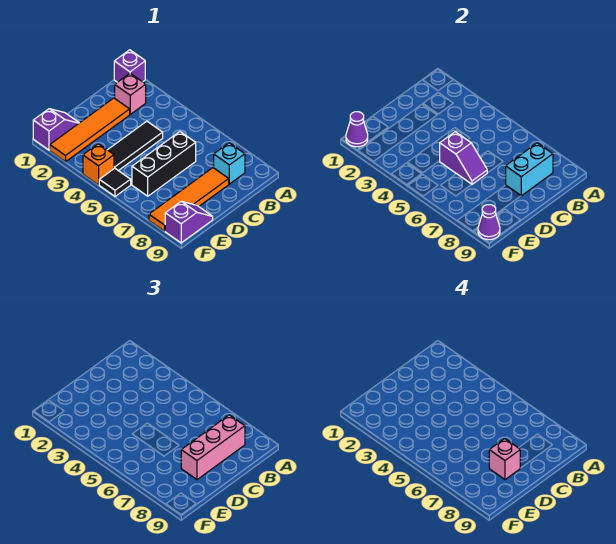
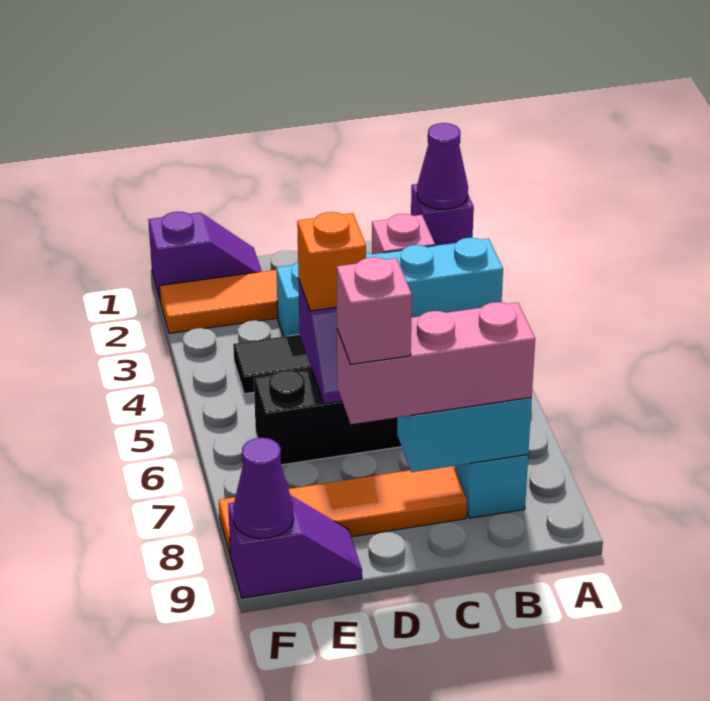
none -> cyan 1x4 brick [276,238,503,337]
purple 1x1 cone [346,112,368,147] -> purple 1x1 cone moved to [417,123,468,209]
orange 1x1 brick [83,144,114,185] -> orange 1x1 brick moved to [297,212,366,311]
black 1x1 tile [99,168,131,196] -> none

